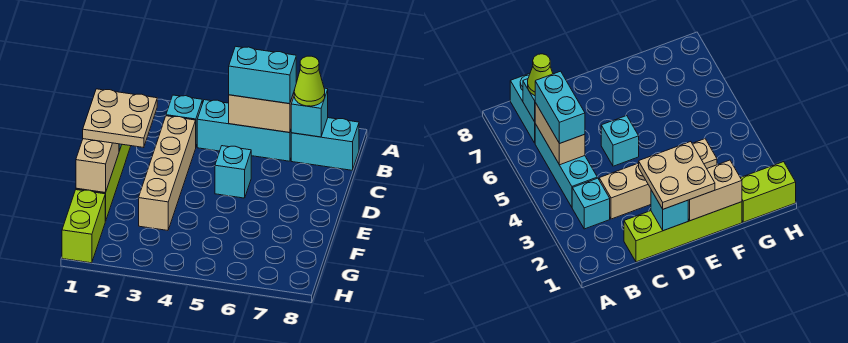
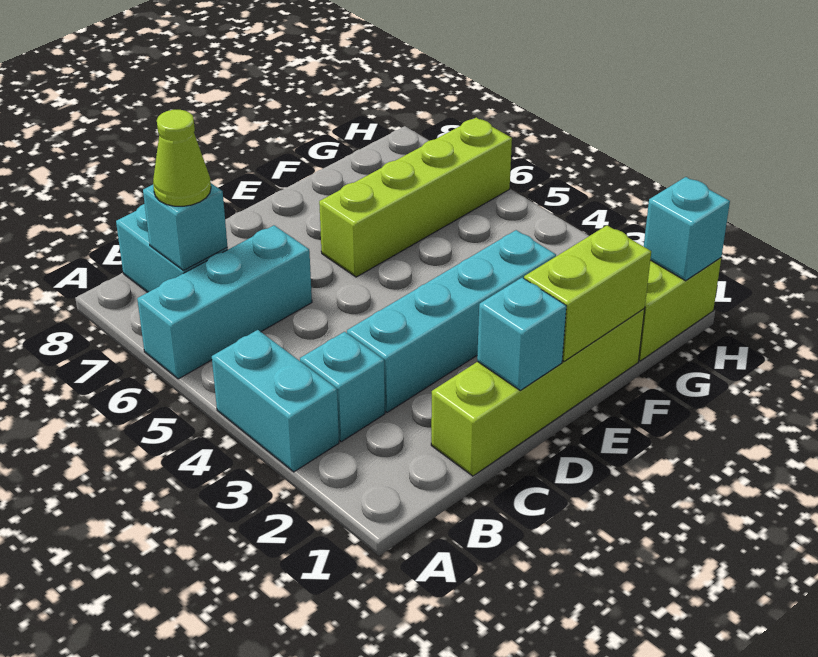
cyan 1x3 brick [197,100,291,161] -> cyan 1x3 brick turned to [137,225,312,379]
tan 1x2 brick [229,90,295,132] -> none
cyan 1x2 brick [229,46,296,104] -> cyan 1x2 brick moved to [212,330,339,472]
tan 1x4 brick [139,116,196,230] -> cyan 1x4 brick [347,230,556,412]
tan 2x2 plate [83,89,157,148] -> none
cyan 1x1 brick [215,146,251,198] -> cyan 1x1 brick moved to [644,177,730,281]
tan 1x2 brick [76,139,119,193] -> lime 1x2 brick [524,225,651,361]
none -> lime 1x4 brick [319,118,512,277]

